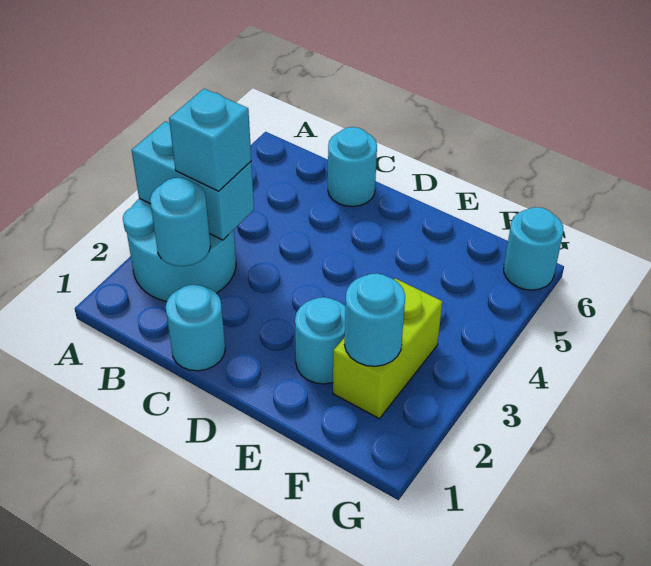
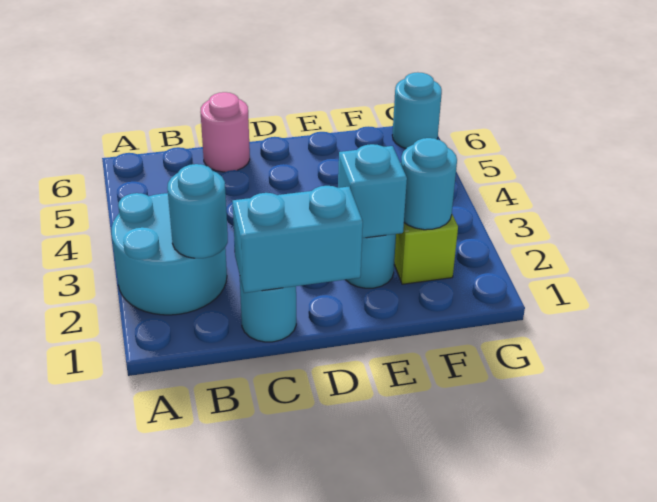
cyan 1x2 brick [132,121,254,240] -> cyan 1x2 brick moved to [233,186,363,293]
cyan 1x1 brick [169,89,251,191] -> cyan 1x1 brick moved to [338,144,407,238]
cyan 1x1 round brick [328,127,377,207] -> pink 1x1 round brick [201,92,250,172]

